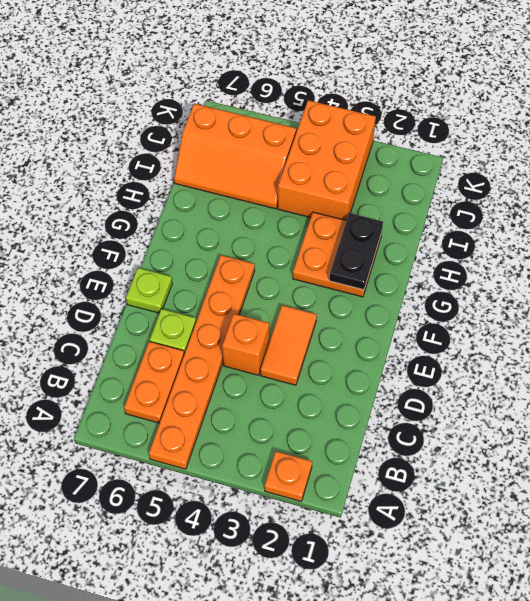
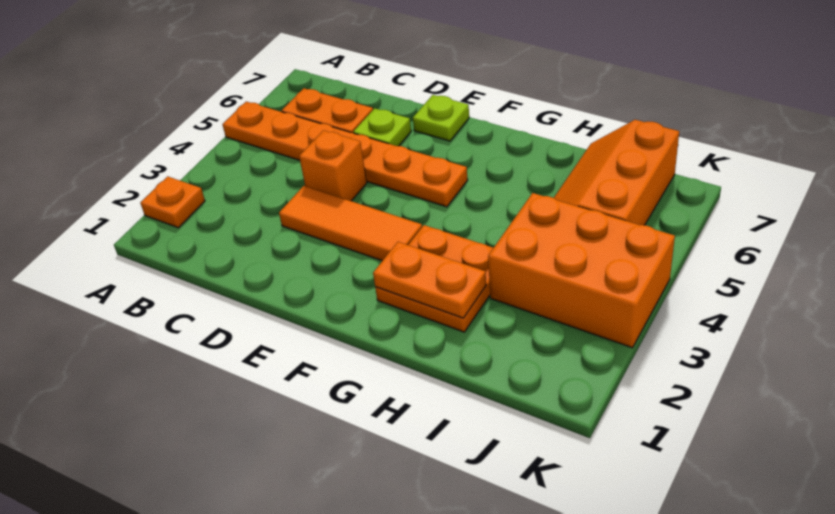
orange 1x2 tile [261,305,317,385] -> orange 1x3 tile [279,186,422,261]
black 1x2 plate [329,213,383,290] -> orange 1x2 plate [373,242,486,318]

